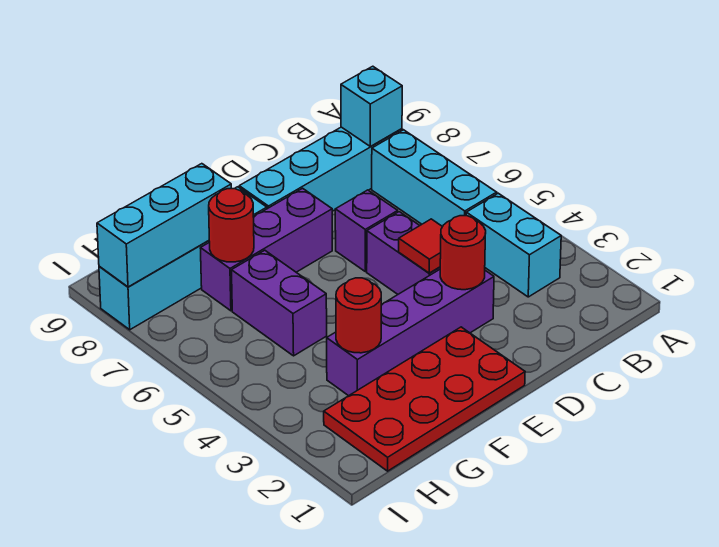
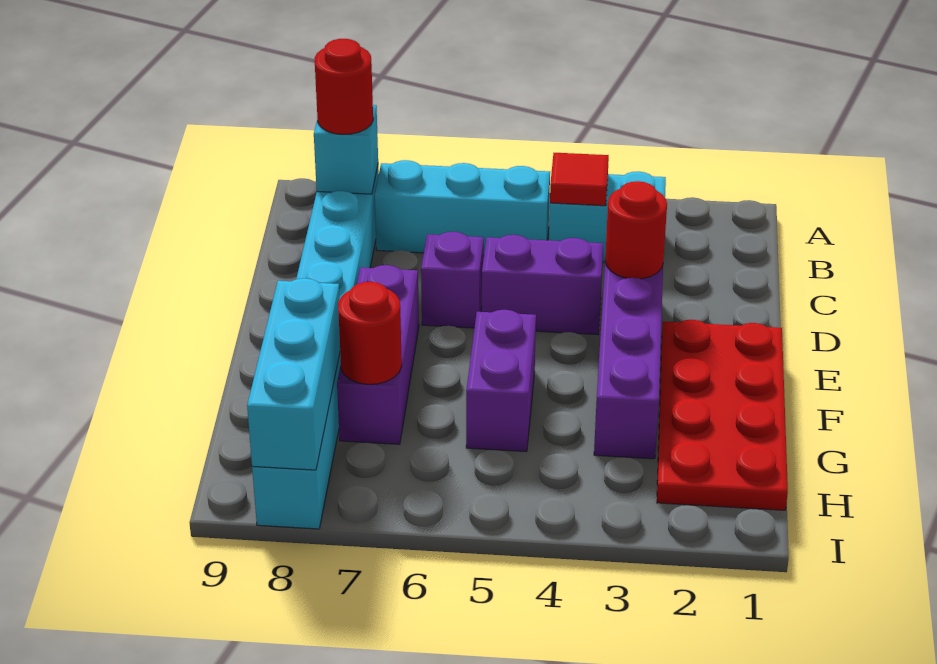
red 1x1 tile [399,219,442,273] -> red 1x1 tile moved to [550,153,609,206]
red 1x1 round brick [336,278,381,353] -> red 1x1 round brick moved to [315,39,373,134]
purple 1x2 brick [232,250,327,356] -> purple 1x2 brick turned to [466,310,536,452]

